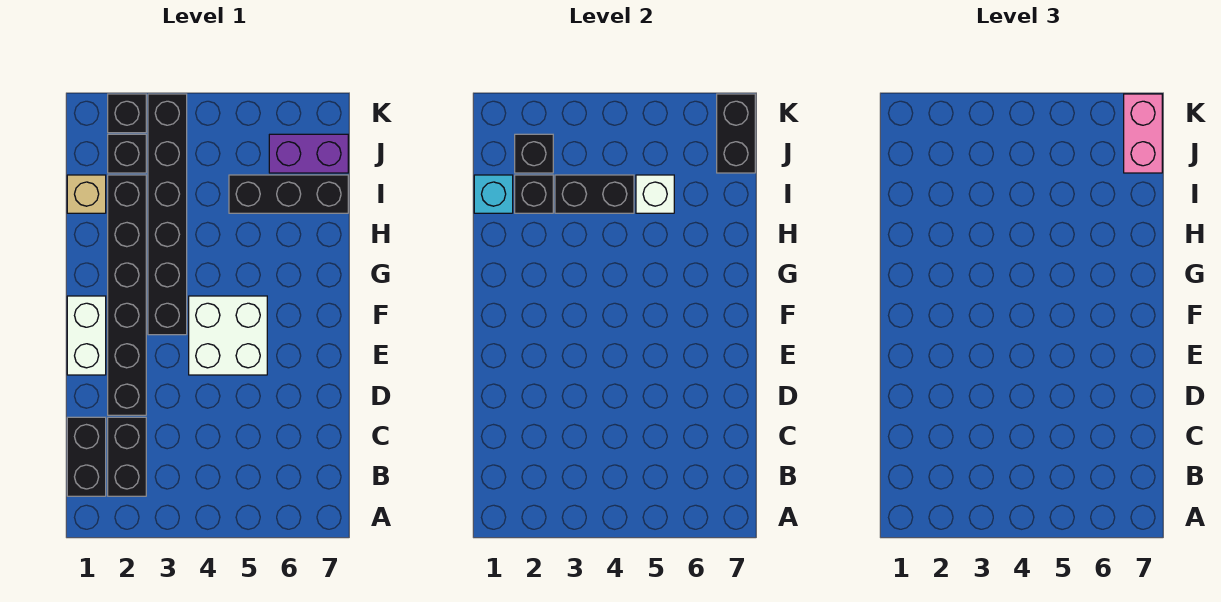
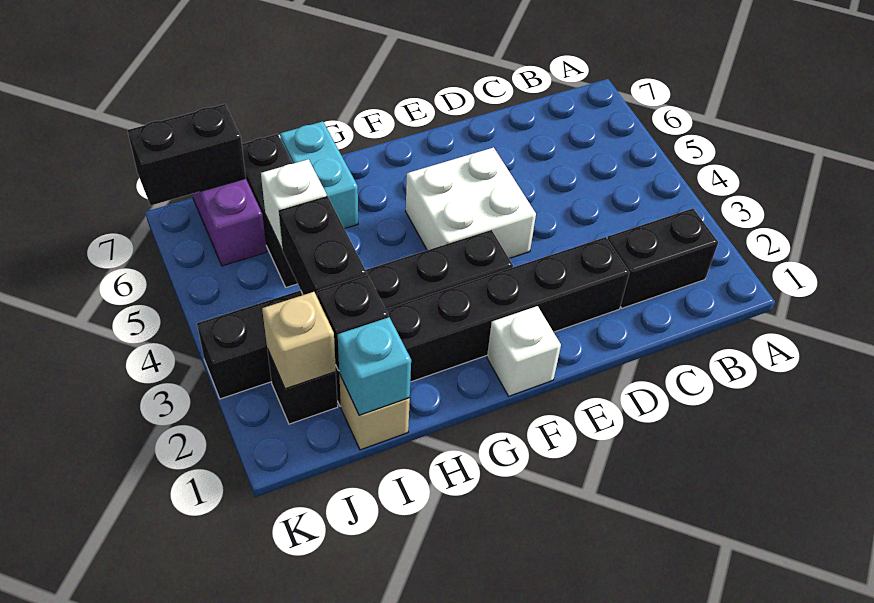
black 1x2 brick [67,417,106,496] -> none
white 1x2 brick [67,296,106,375] -> white 1x1 brick [487,306,561,396]
none -> cyan 1x2 brick [280,121,358,229]
black 1x1 brick [515,134,553,173] -> tan 1x1 brick [262,292,336,389]
pink 1x2 brick [1124,94,1162,173] -> none
black 1x1 brick [108,94,146,133] -> none

